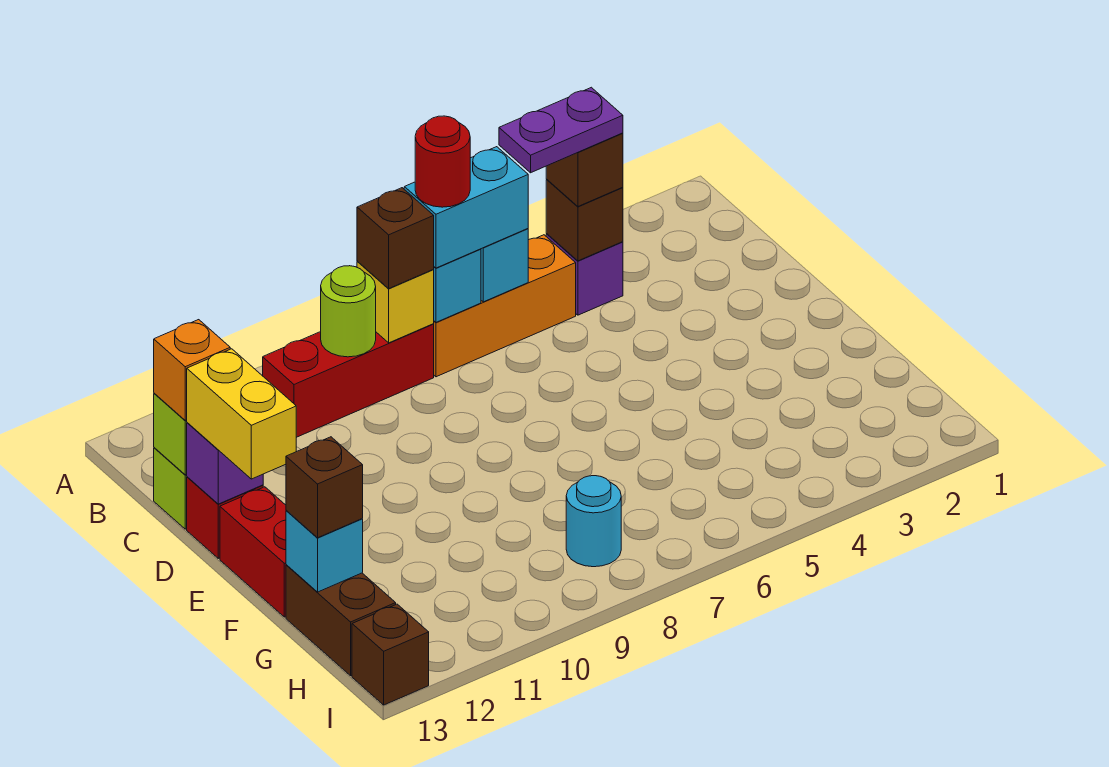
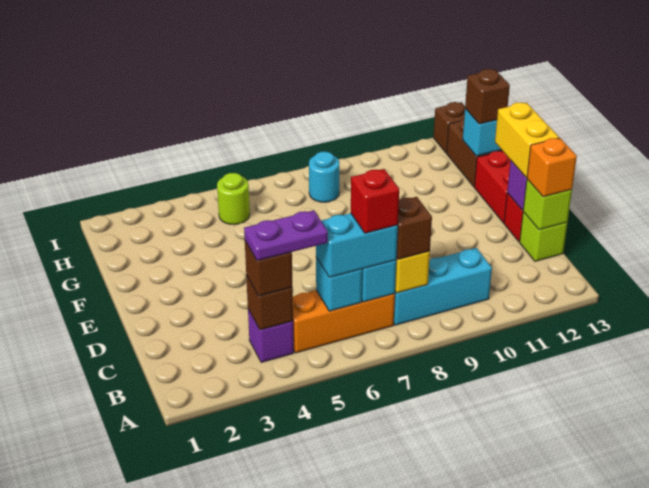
red 1x1 round brick [415,116,470,207] -> red 1x1 brick [351,169,399,233]
red 1x3 brick [263,324,434,437] -> cyan 1x3 brick [394,248,492,325]
lime 1x1 round brick [321,266,376,357] -> lime 1x1 round brick moved to [217,173,250,225]

